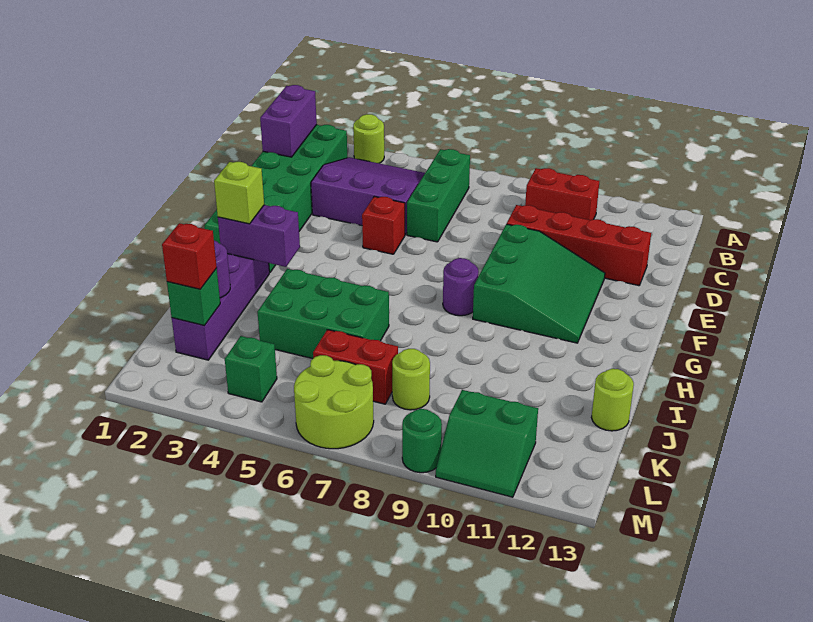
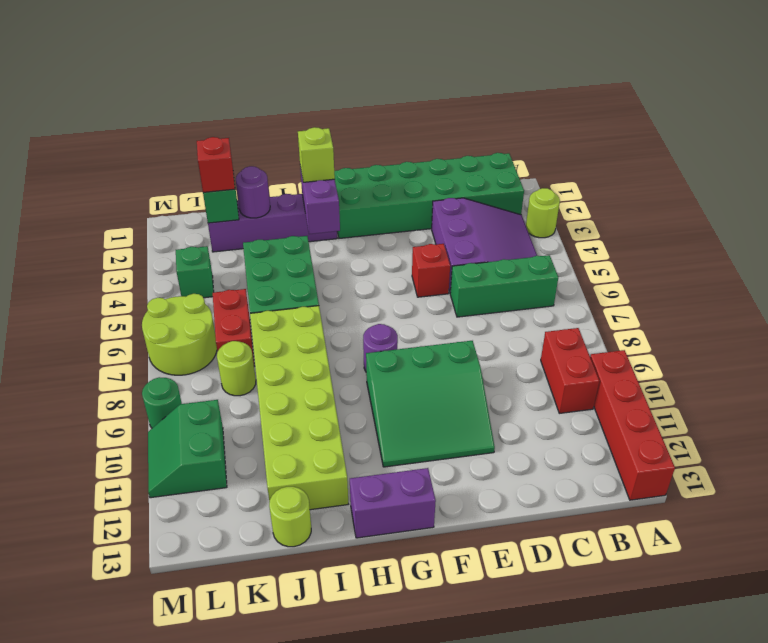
purple 1x2 brick [260,85,317,157] -> purple 1x2 brick moved to [350,468,436,538]
red 1x4 brick [507,205,651,286] -> red 1x4 brick moved to [590,350,675,500]
none -> lime 2x6 brick [250,306,348,510]

